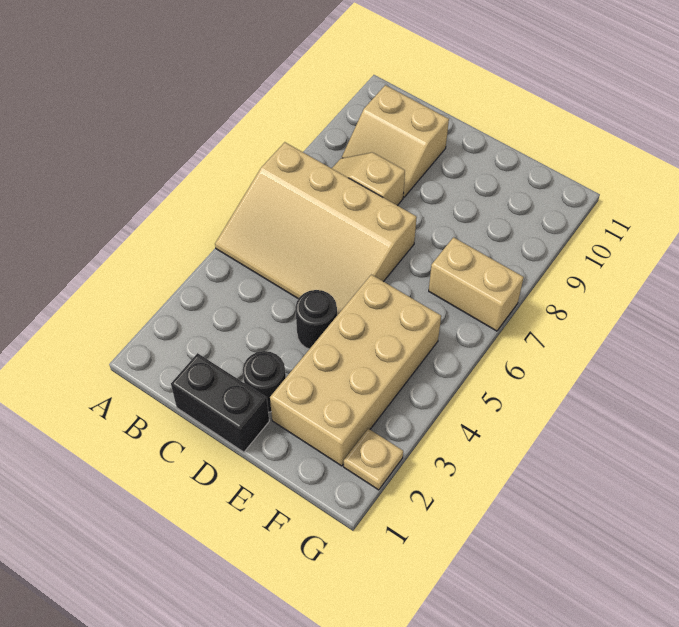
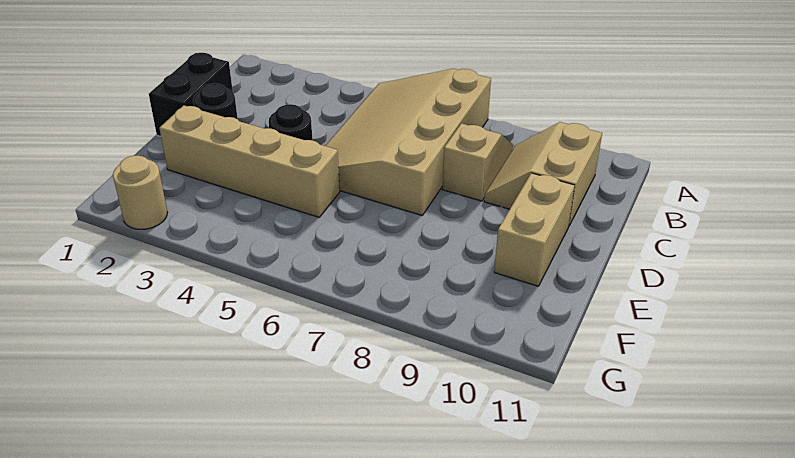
tan 2x4 brick [270,275,441,466] -> tan 1x4 brick [160,105,340,217]
tan 1x2 brick [429,237,524,331] -> tan 1x2 brick moved to [494,173,575,286]
tan 1x1 plate [344,429,403,490] -> tan 1x1 round brick [113,156,168,229]

